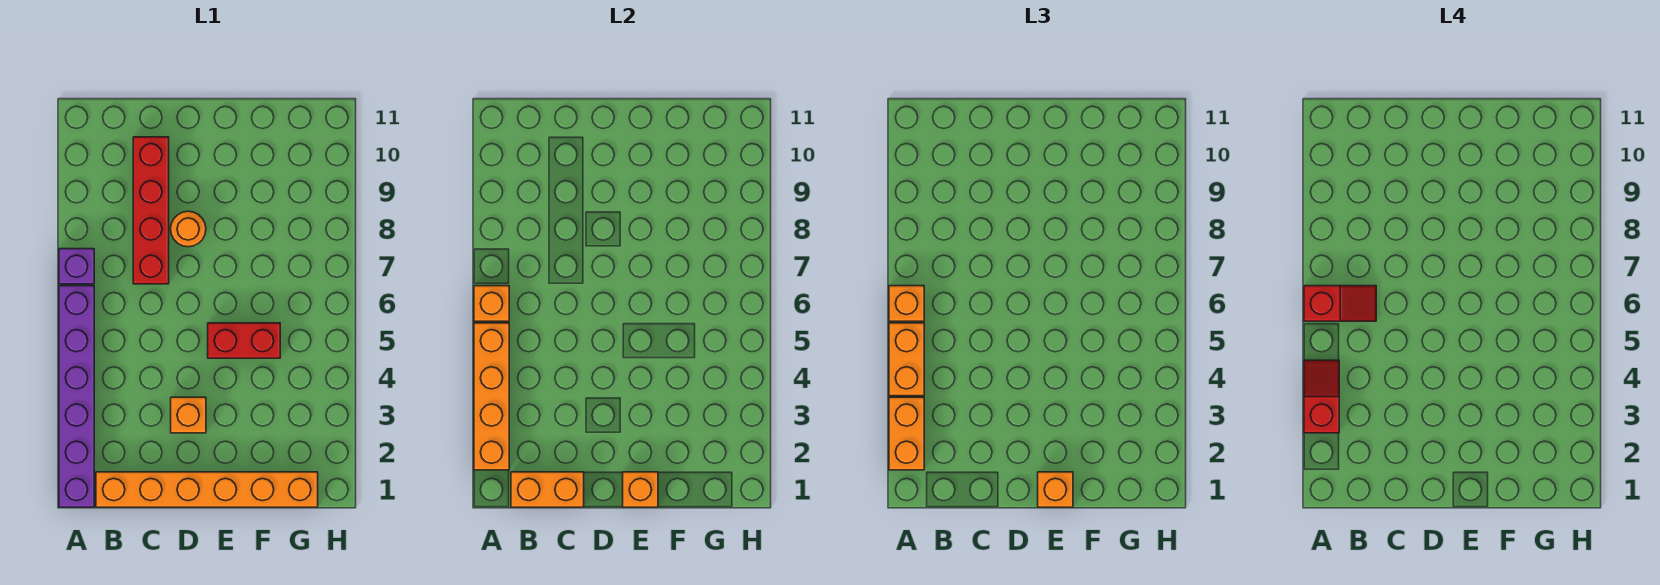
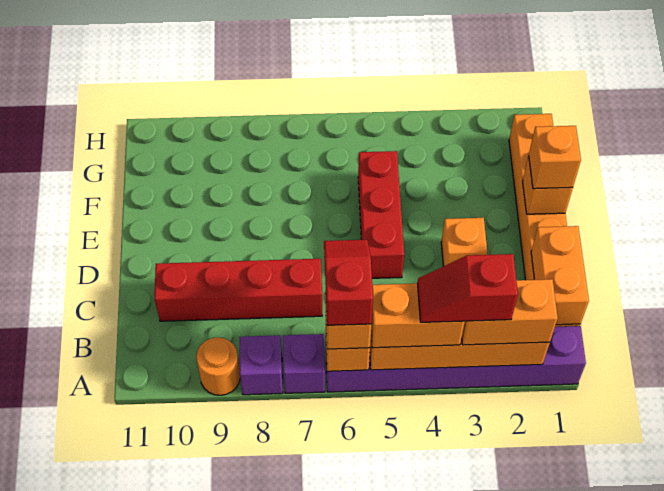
none -> purple 1x1 brick [240,335,283,395]
orange 1x1 round brick [171,211,206,247] -> orange 1x1 round brick moved to [196,337,240,395]
red 1x2 brick [208,323,280,358] -> red 1x3 brick [358,151,404,278]

